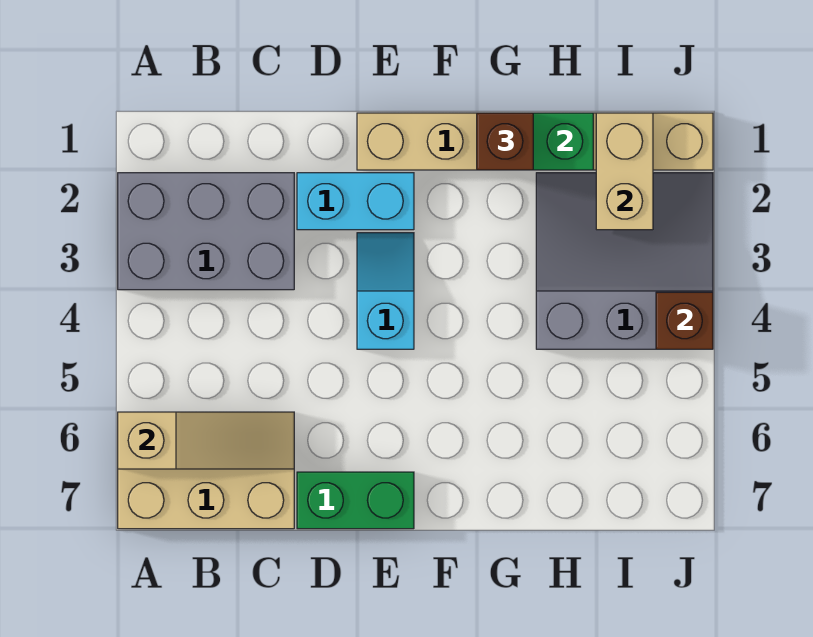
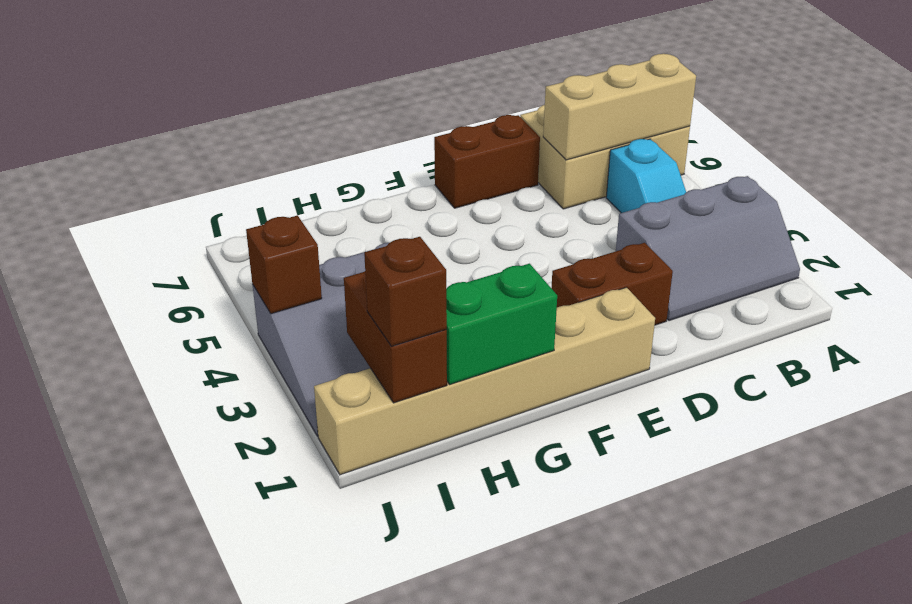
grey 2x3 brick [118,173,294,290] -> grey 2x3 slope [616,176,800,321]
tan 1x3 slope [118,412,294,469] -> tan 1x3 brick [543,54,696,160]
cyan 1x2 brick [297,173,414,230] -> brown 1x2 brick [551,243,673,325]
green 1x2 brick [297,472,414,529] -> brown 1x2 brick [434,115,540,208]
cyan 1x2 slope [357,233,414,349] -> cyan 1x2 slope moved to [606,139,686,213]
brown 1x1 brick [477,113,533,170] -> brown 1x1 brick moved to [364,237,447,346]
tan 1x2 brick [596,113,653,230] -> brown 1x2 brick [344,272,447,403]

